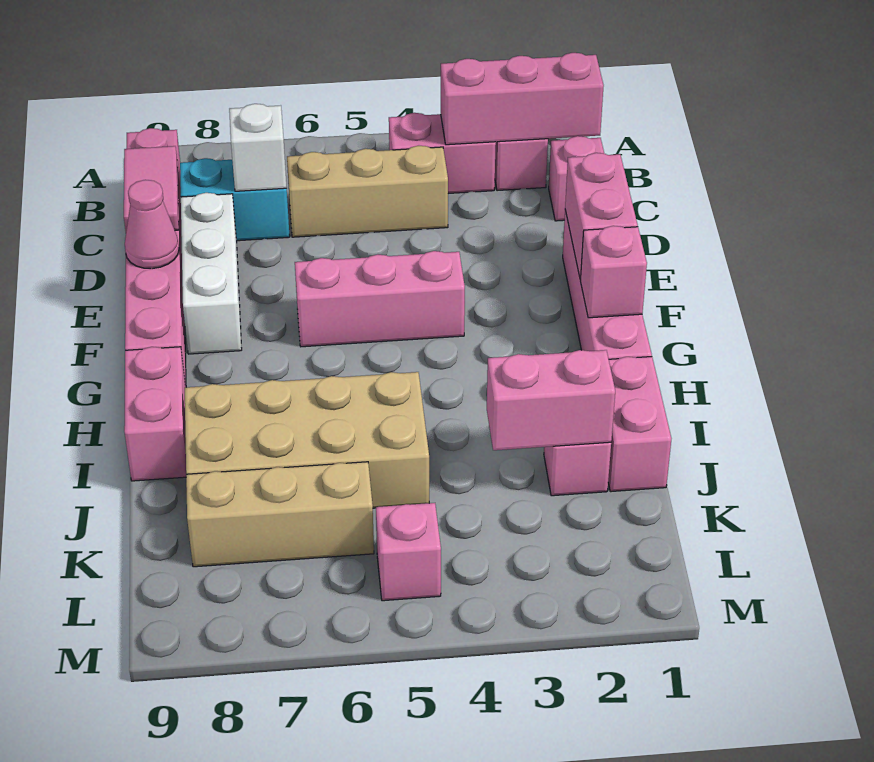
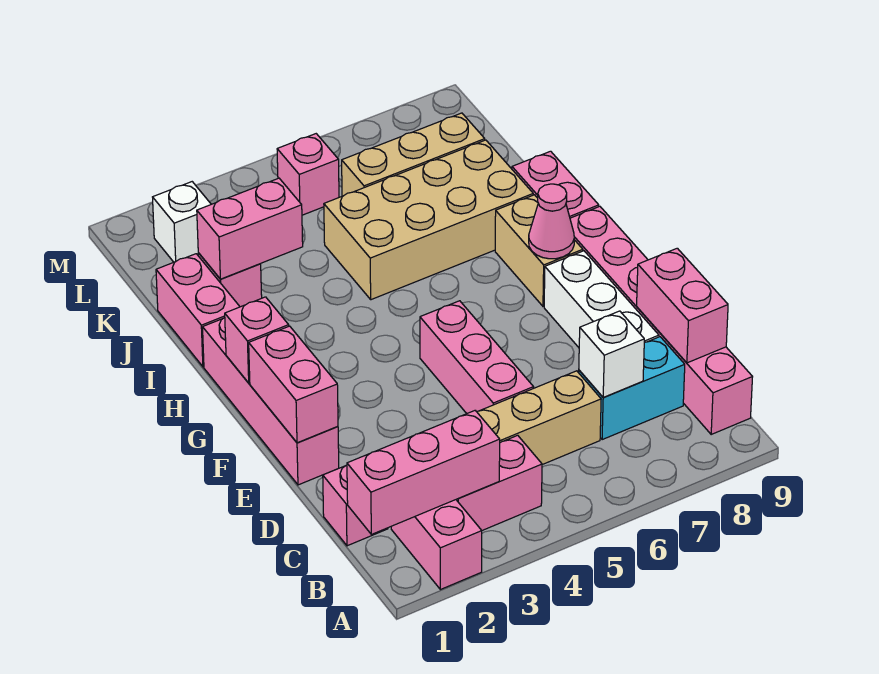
pink 1x2 tile [124,146,179,231] -> pink 1x2 brick [637,248,728,363]
pink 1x1 cone [125,180,179,269] -> pink 1x1 cone moved to [529,184,574,259]
pink 1x3 brick [295,251,465,347] -> pink 1x3 brick turned to [420,301,534,414]
none -> tan 1x2 brick [495,195,583,306]
none -> white 1x1 brick [153,182,211,262]

